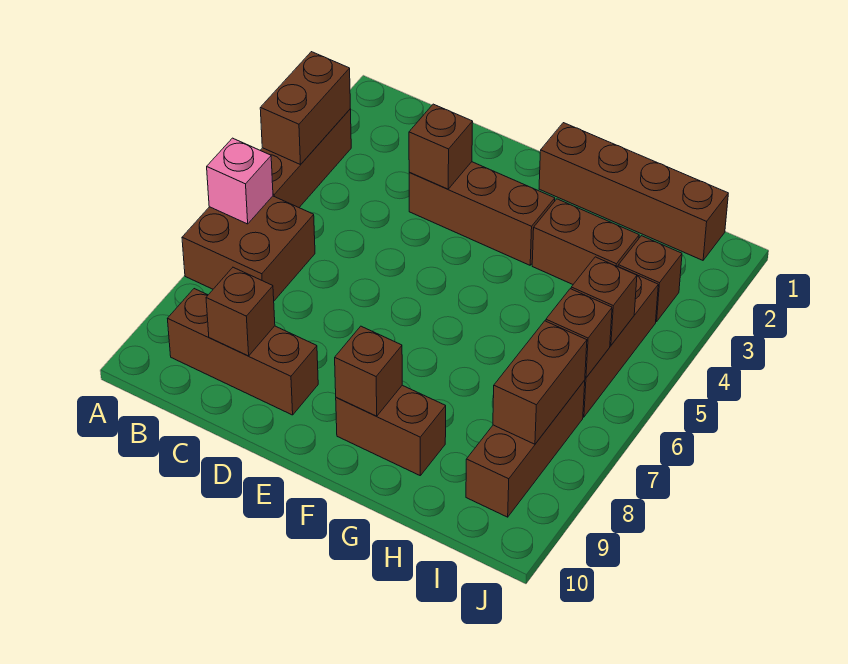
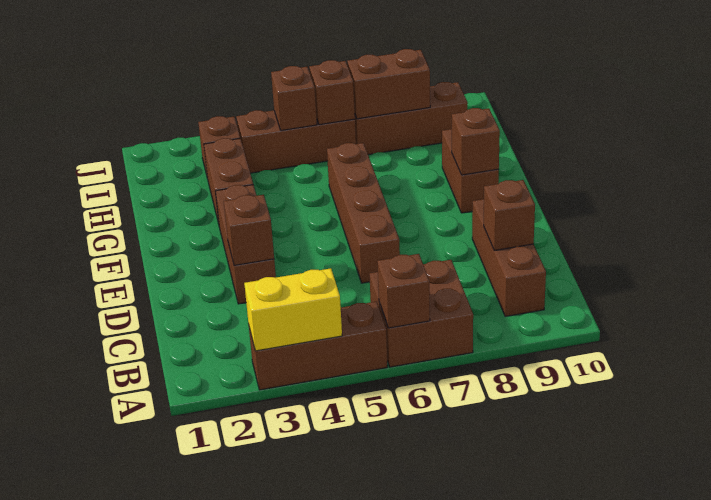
brown 1x2 brick [260,52,350,165] -> yellow 1x2 brick [244,268,342,351]
pink 1x1 brick [207,138,273,224] -> brown 1x1 brick [377,254,430,328]
brown 1x4 brick [539,123,728,260] -> brown 1x4 brick moved to [327,143,400,283]

